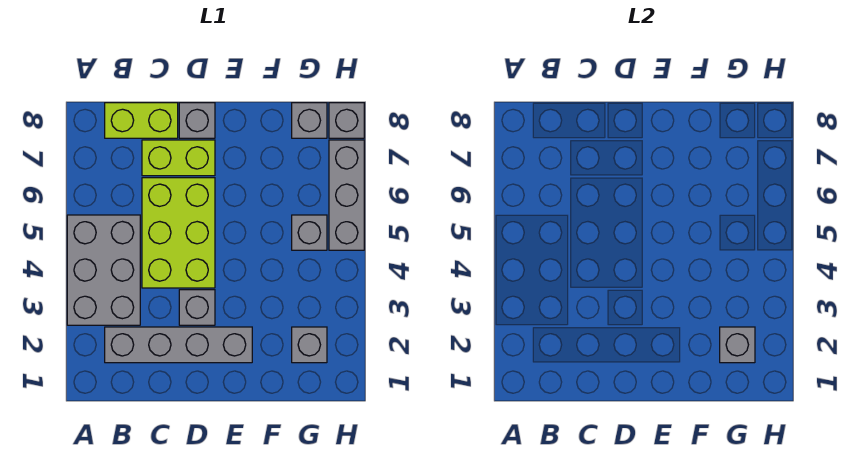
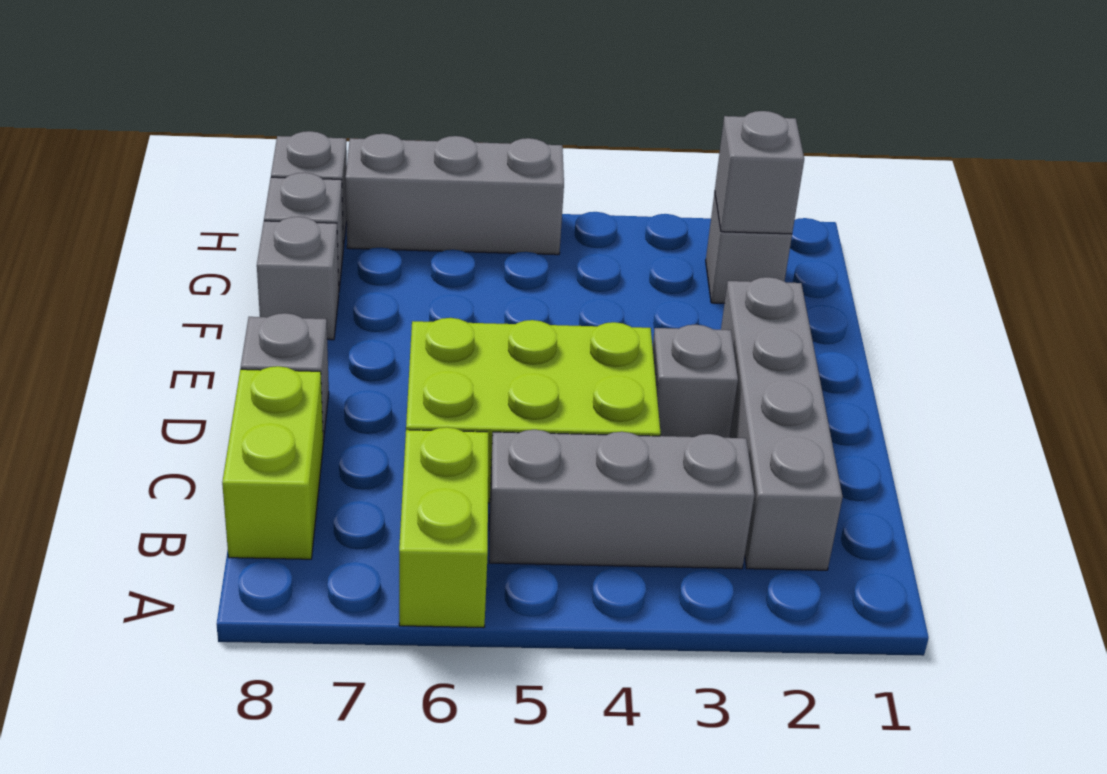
grey 2x3 brick [67,215,140,325] -> grey 1x3 brick [489,430,755,569]
lime 1x2 brick [142,140,215,176] -> lime 1x2 brick moved to [399,427,488,628]
grey 1x1 brick [292,215,327,250] -> grey 1x1 brick moved to [257,217,339,340]

